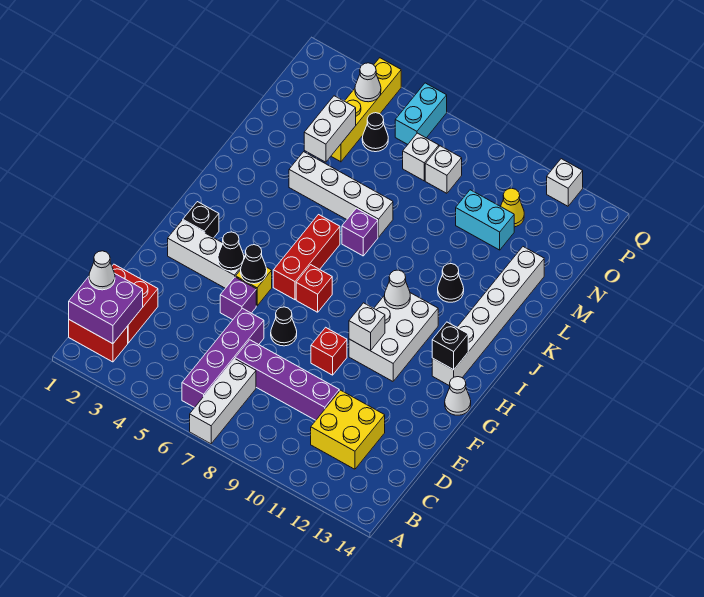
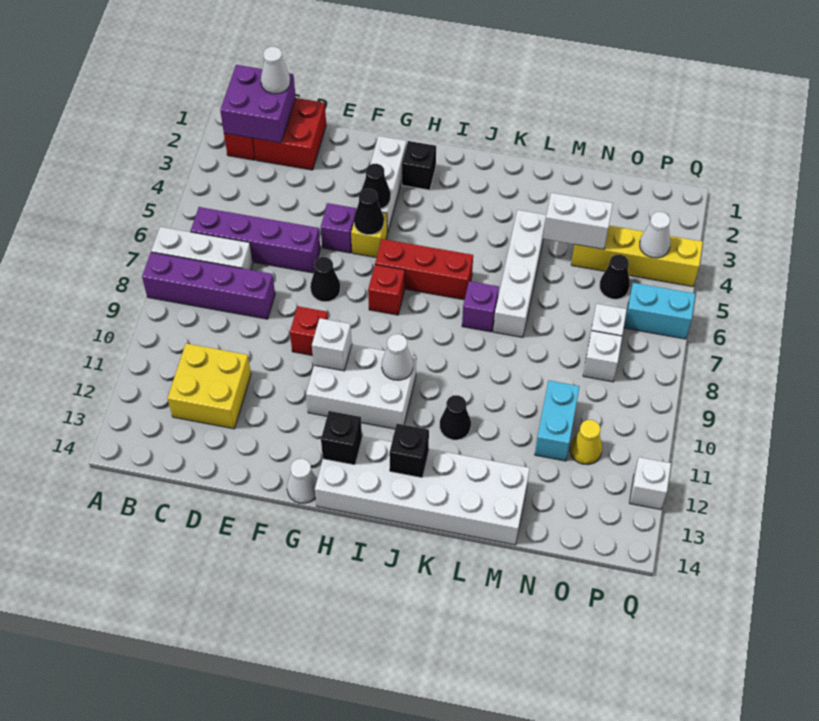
purple 1x4 brick [235,340,339,420] -> purple 1x4 brick turned to [142,252,275,319]
white 1x6 brick [432,247,544,386] -> white 2x6 brick [315,436,530,545]
none -> black 1x1 brick [389,424,429,477]

